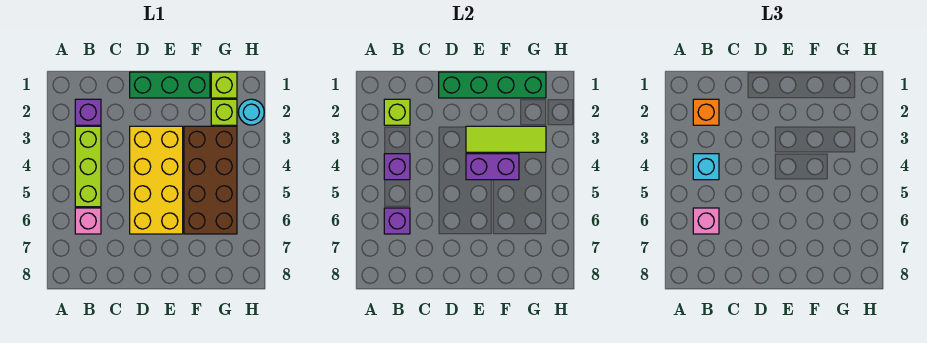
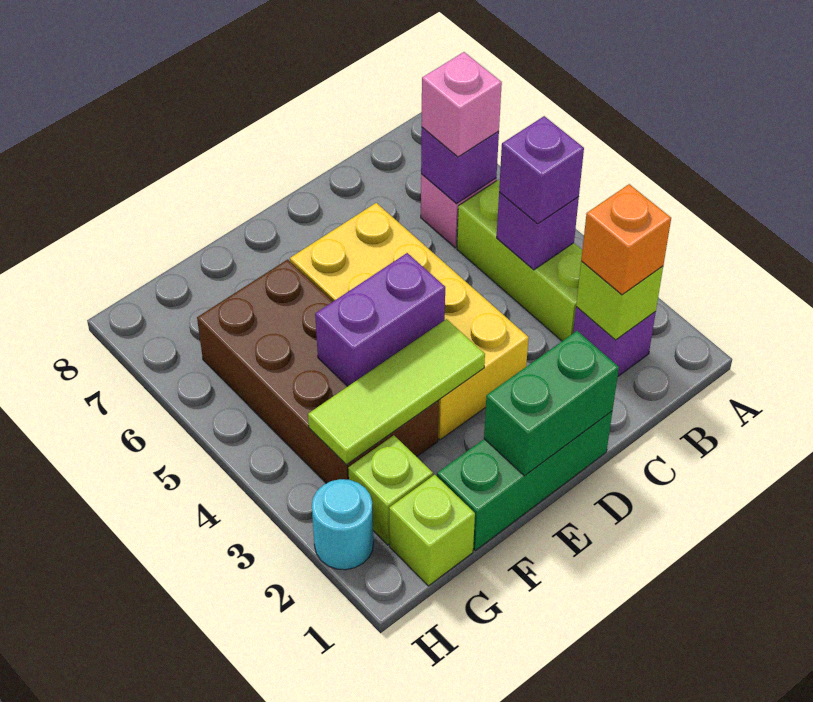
cyan 1x1 brick [693,154,719,180] -> purple 1x1 brick [499,116,584,224]
green 1x4 brick [439,72,546,98] -> green 1x2 brick [484,331,619,476]

